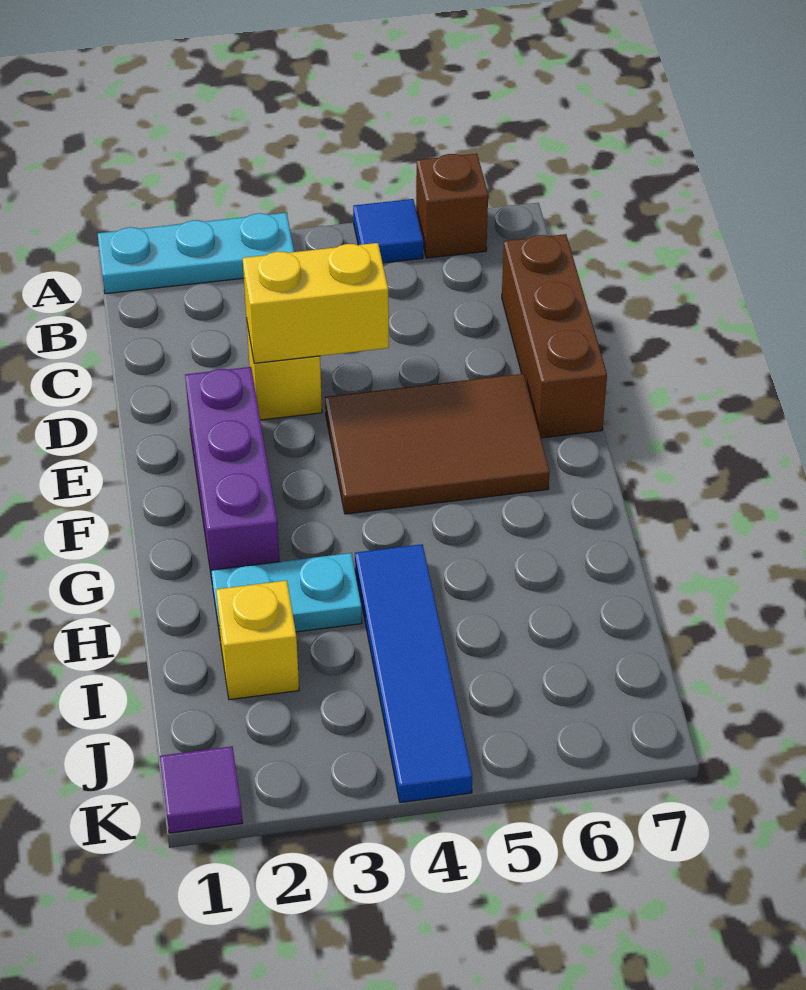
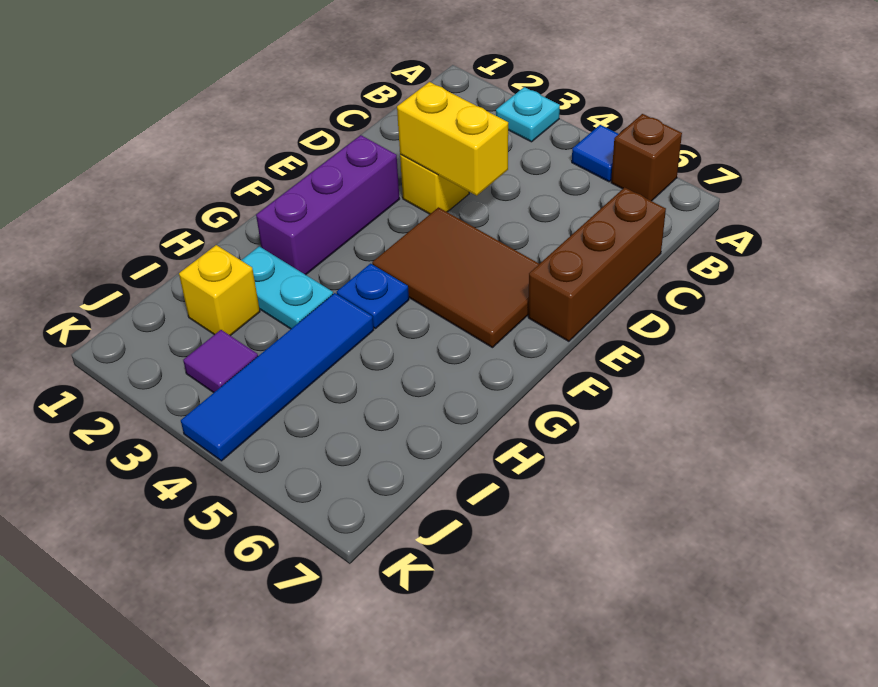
cyan 1x3 plate [98,213,294,294] -> cyan 1x1 plate [496,87,560,142]
none -> blue 1x1 plate [337,264,409,329]
purple 1x1 tile [160,746,243,833] -> purple 1x1 tile moved to [183,330,258,393]

